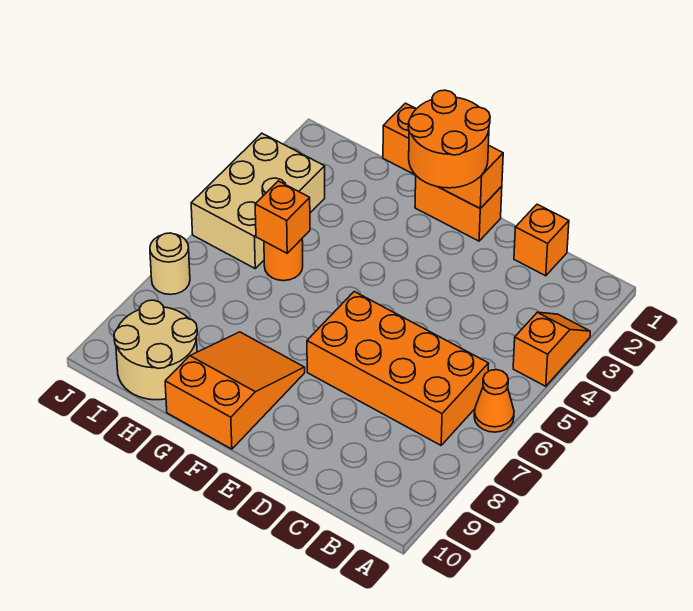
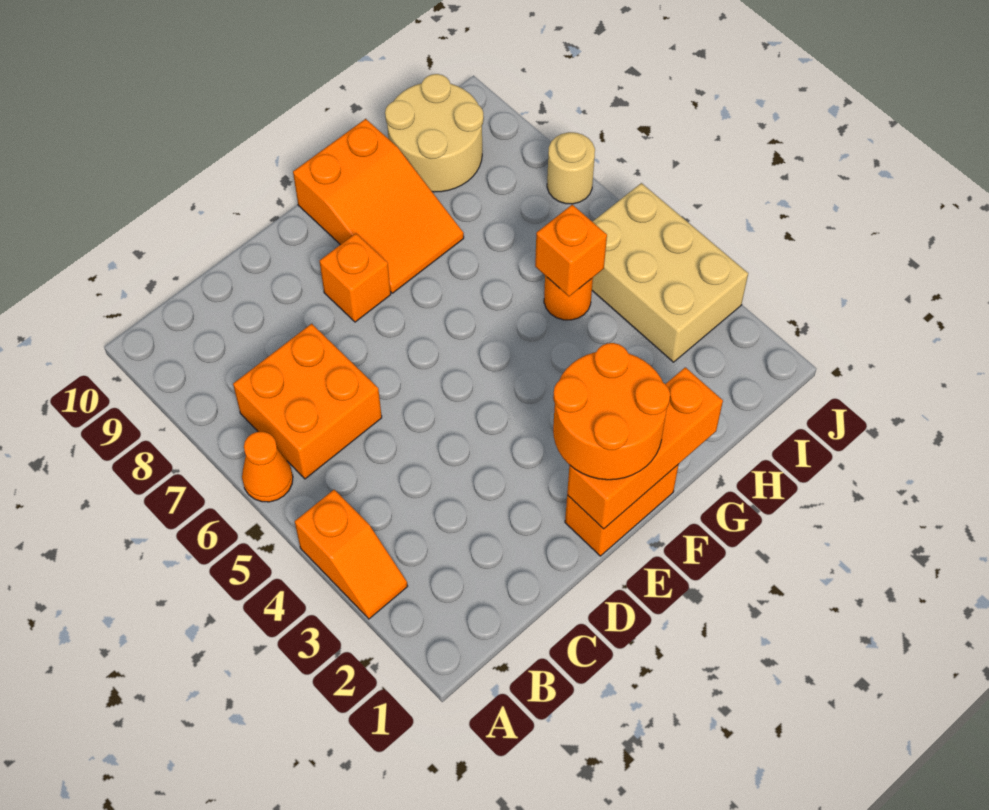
orange 2x4 brick [307,292,489,445] -> orange 2x2 brick [233,324,382,479]
orange 1x1 brick [514,204,569,276] -> orange 1x1 brick moved to [320,233,391,322]

